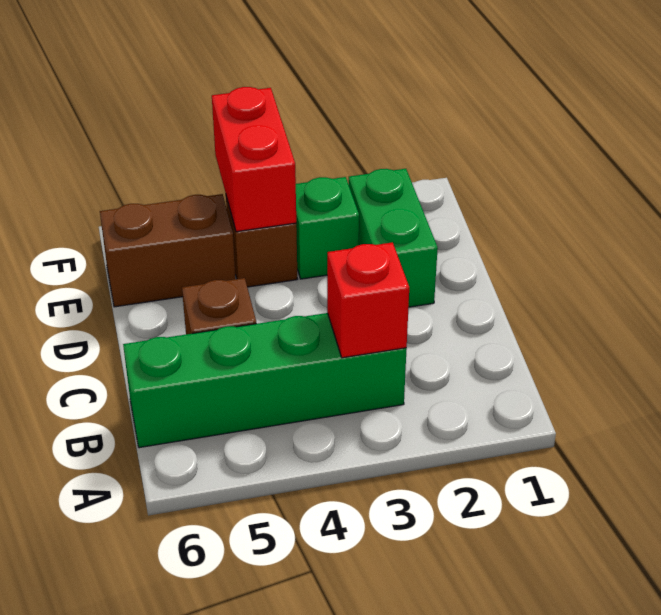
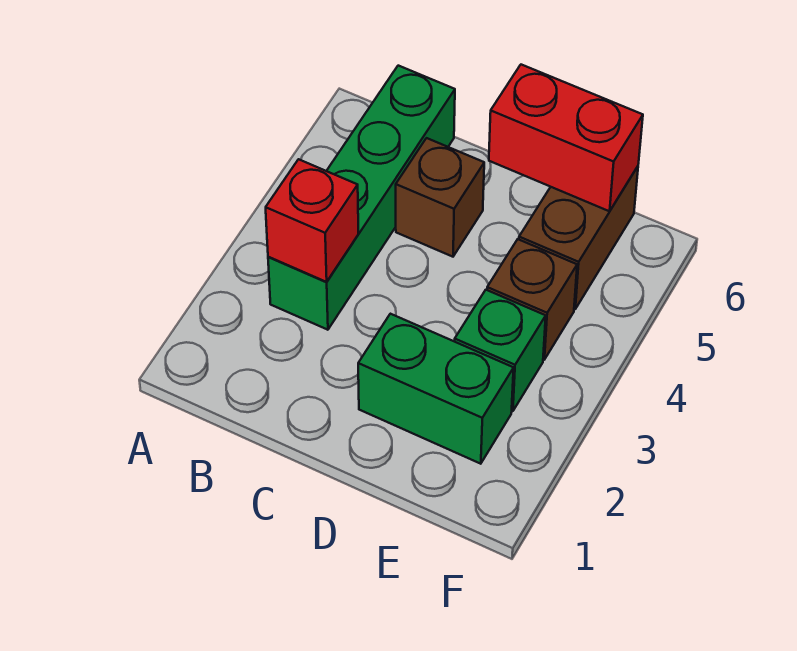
red 1x2 brick [212,87,296,232] -> red 1x2 brick moved to [489,65,643,211]

